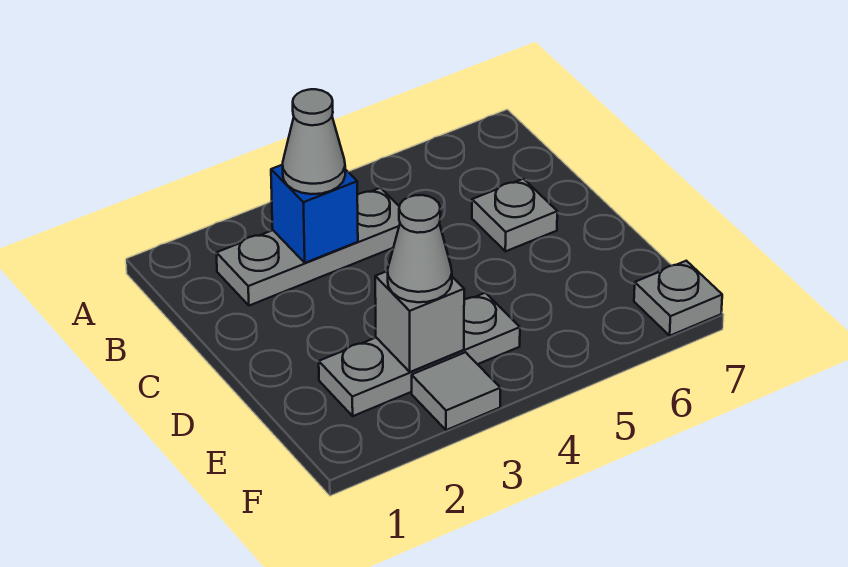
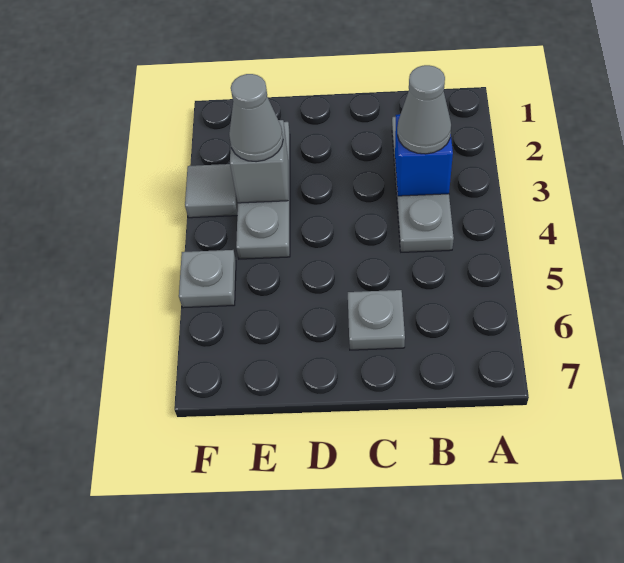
grey 1x1 plate [634,261,722,336] -> grey 1x1 plate moved to [179,250,236,308]

